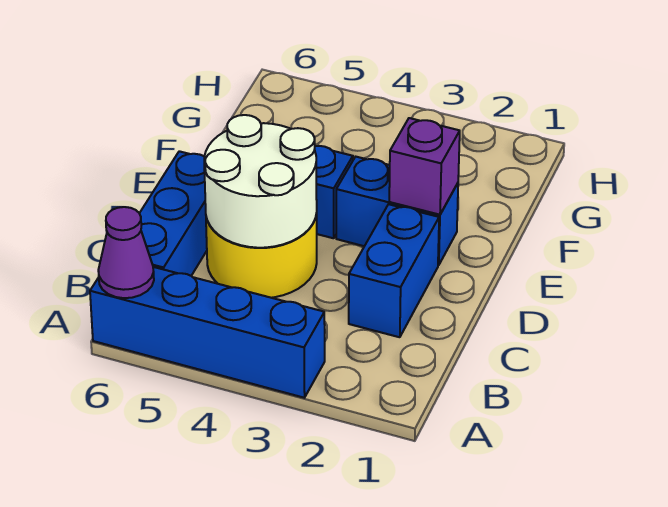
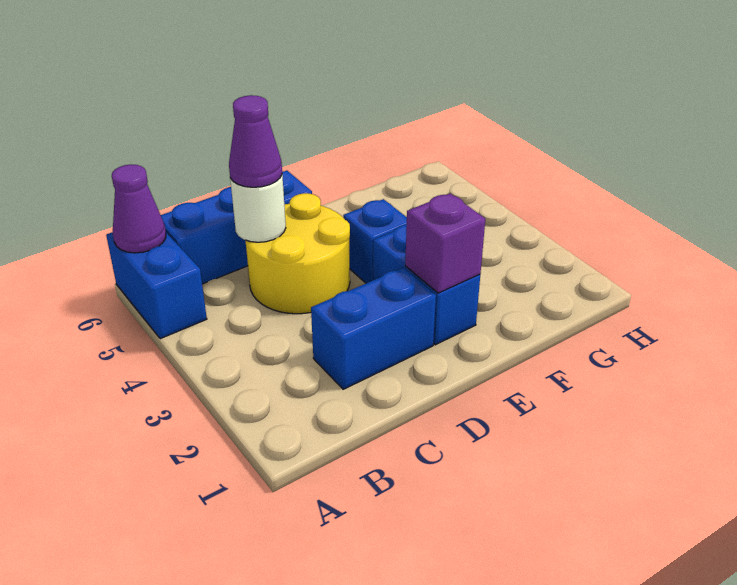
blue 1x4 brick [90,267,325,398] -> blue 1x2 brick [106,232,207,339]
white 2x2 round brick [204,115,317,248] -> white 1x1 round brick [230,176,286,242]
none -> purple 1x1 cone [229,95,282,187]

